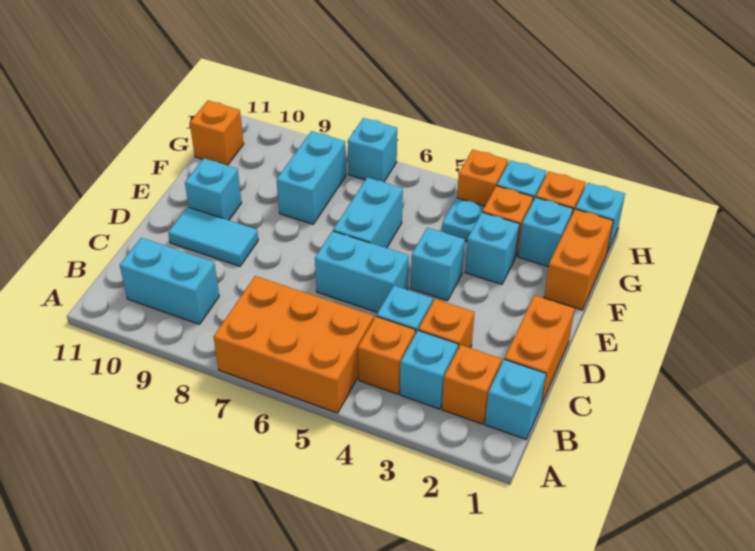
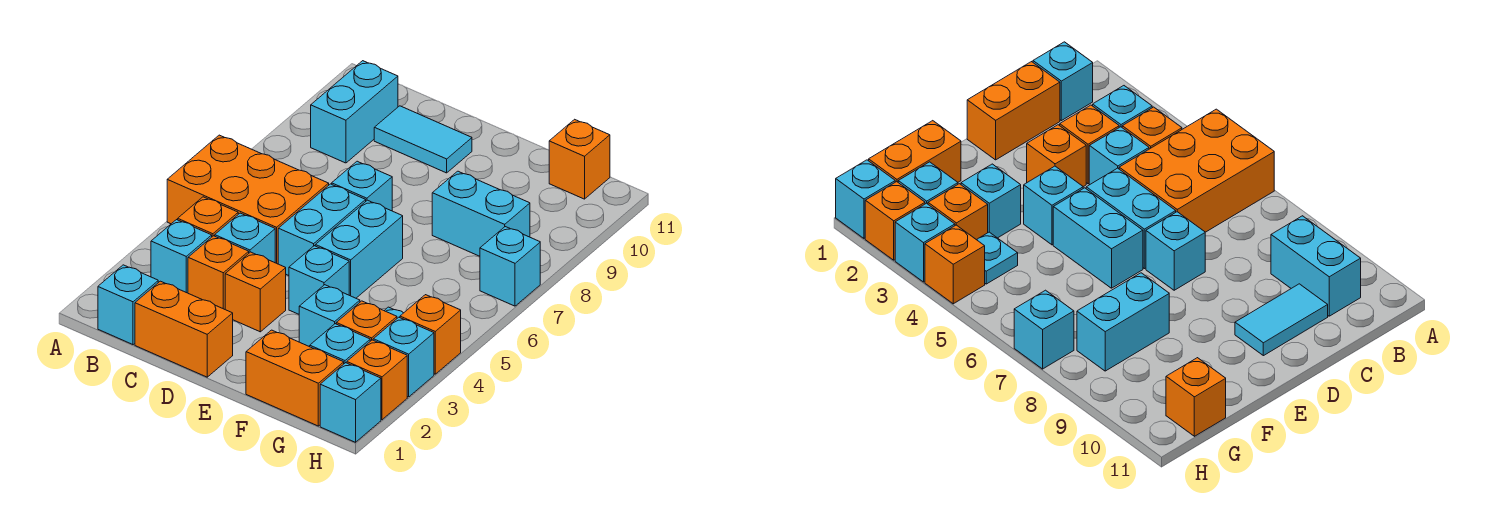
orange 2x3 brick [214,276,374,413] -> orange 2x3 brick turned to [167,135,329,264]
orange 1x1 brick [442,345,502,424] -> orange 1x1 brick moved to [225,252,286,332]
cyan 1x2 tile [168,207,258,266] -> cyan 1x2 tile turned to [374,106,472,173]
cyan 1x2 brick [333,178,403,248] -> cyan 1x2 brick turned to [315,200,403,298]
cyan 1x1 brick [185,158,242,220] -> cyan 1x1 brick moved to [332,161,392,211]

